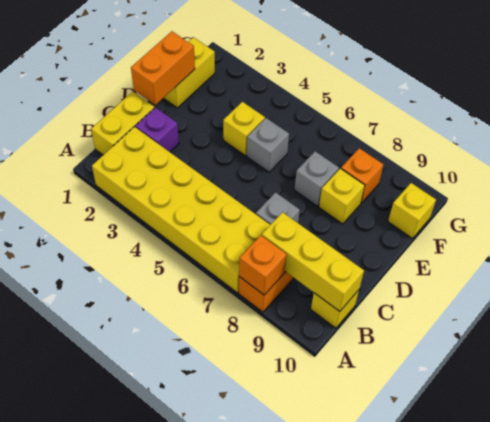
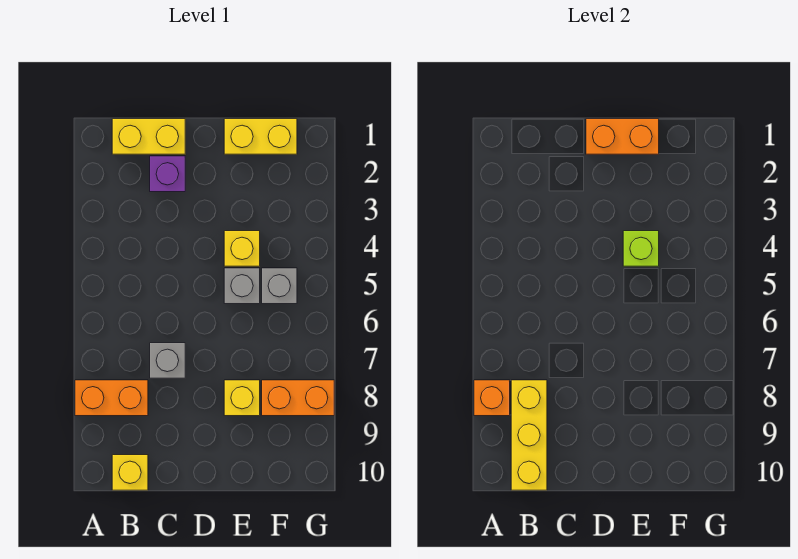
yellow 2x6 brick [92,127,270,293] -> none
none -> lime 1x1 brick [623,231,659,266]
grey 1x1 brick [294,151,339,206] -> grey 1x1 brick moved to [262,268,297,304]
orange 1x1 brick [341,148,384,203] -> orange 1x2 brick [262,380,334,416]
yellow 1x1 brick [388,183,436,239] -> none

